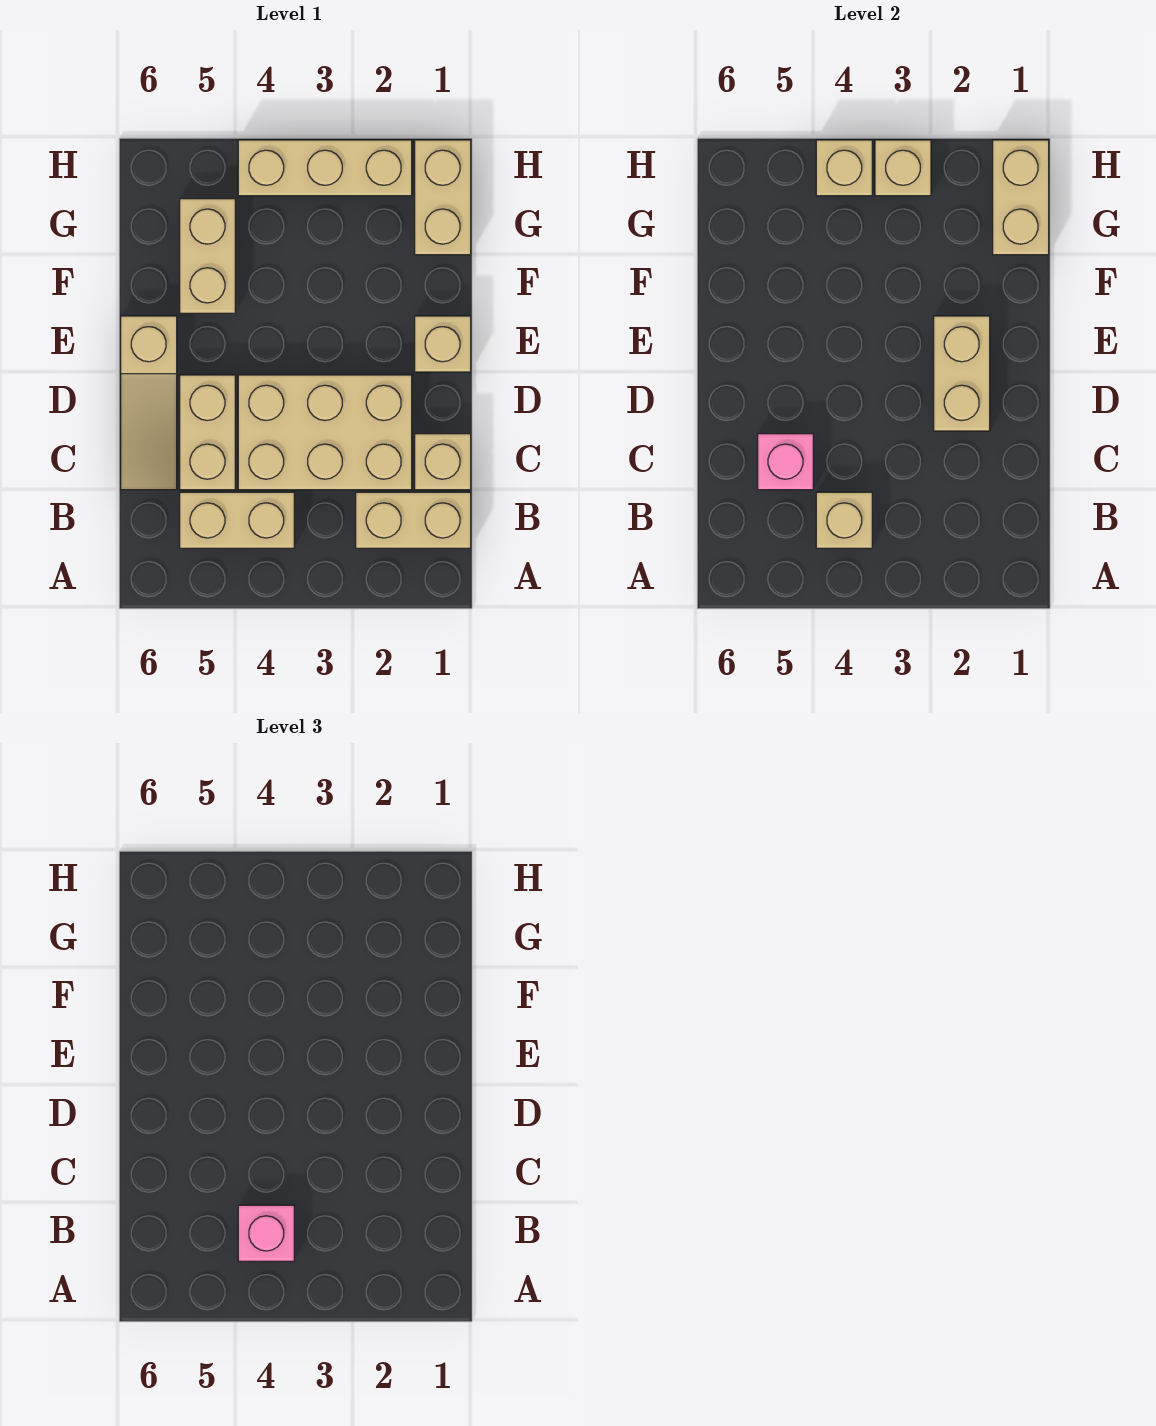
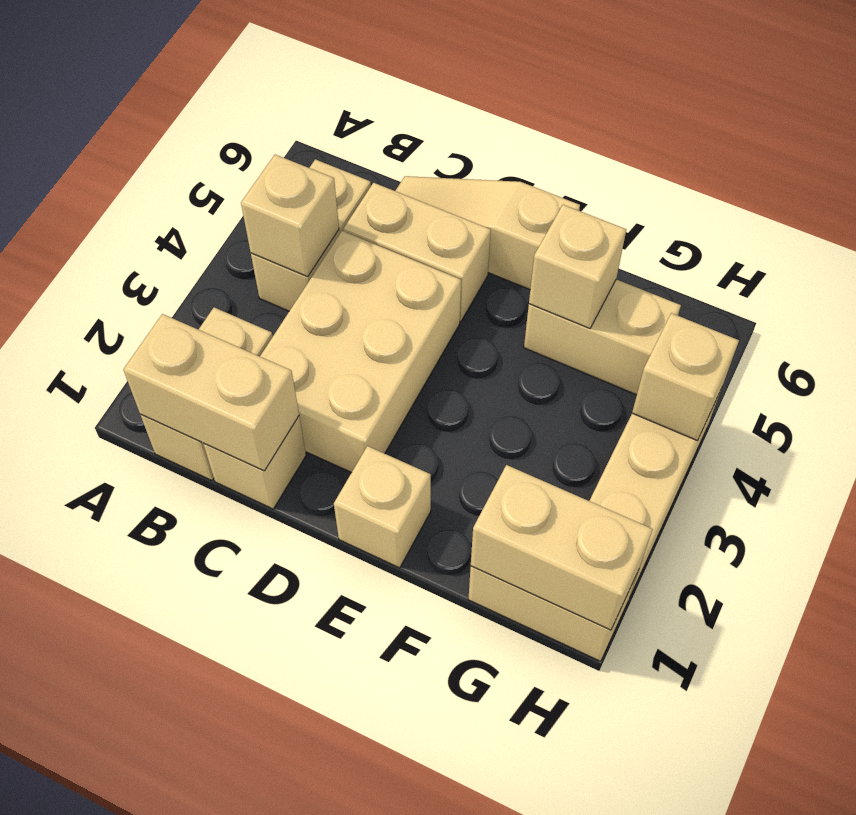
pink 1x1 brick [238,1205,294,1261] -> none
pink 1x1 brick [758,434,813,490] -> none
tan 1x2 brick [934,316,990,431] -> tan 1x2 brick moved to [123,314,299,471]
tan 1x1 brick [875,140,931,196] -> tan 1x1 brick moved to [529,205,626,328]

